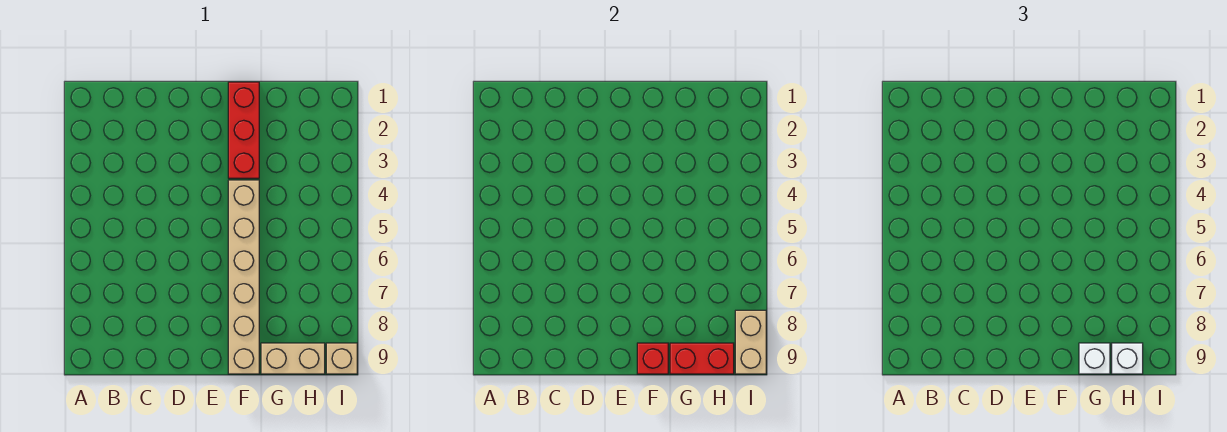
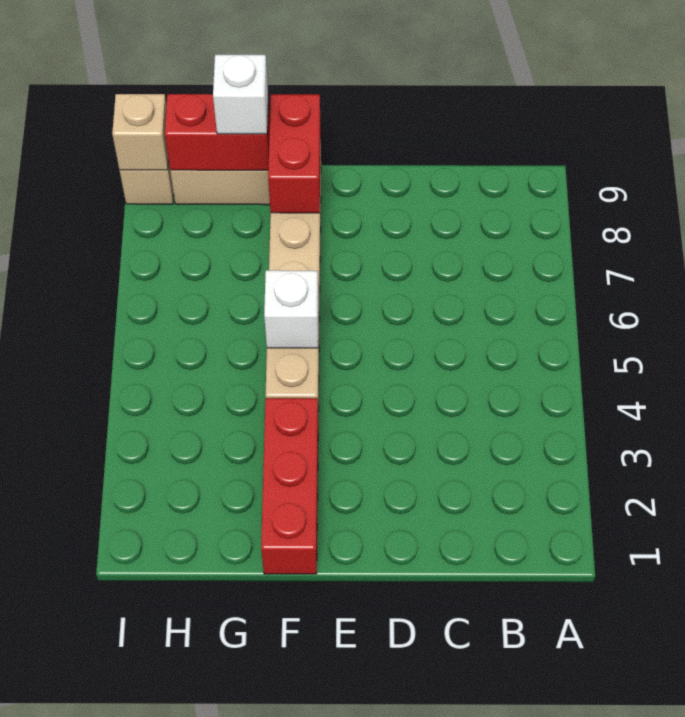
red 1x1 brick [637,343,668,374] -> red 1x2 brick [268,94,321,213]
white 1x1 brick [1112,343,1143,374] -> white 1x1 brick moved to [264,270,319,348]
tan 1x2 brick [735,310,766,374] -> tan 1x1 brick [112,94,168,170]

